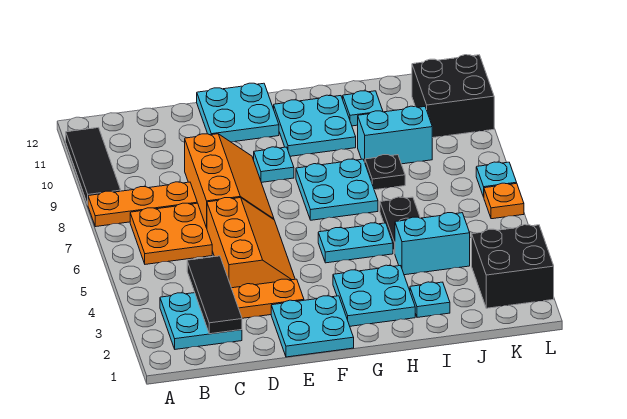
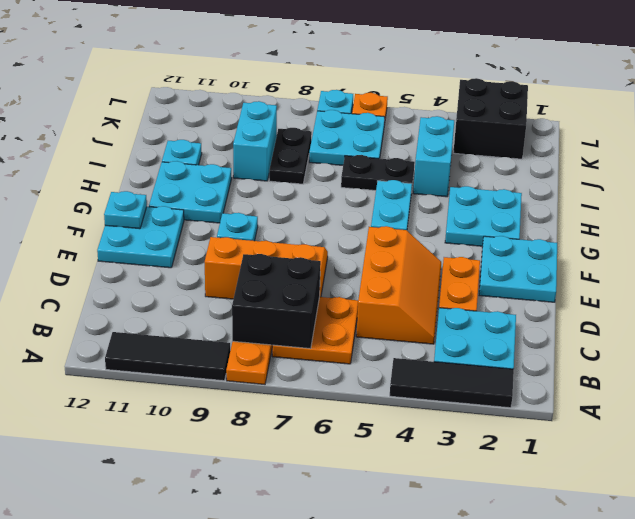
black 1x3 tile [187,256,242,334] -> black 1x3 tile moved to [390,358,514,408]
orange 2x3 slope [207,198,295,288] -> orange 2x3 slope turned to [356,226,441,344]
cyan 2x2 plate [296,159,378,220] -> cyan 2x2 plate moved to [309,110,385,165]
cyan 1x1 plate [410,282,450,317] -> cyan 1x1 plate moved to [104,191,147,229]
black 1x1 plate [365,155,405,190] -> black 1x2 plate [269,128,312,184]
black 2x2 brick [412,55,494,138] -> black 2x2 brick moved to [232,254,321,349]

